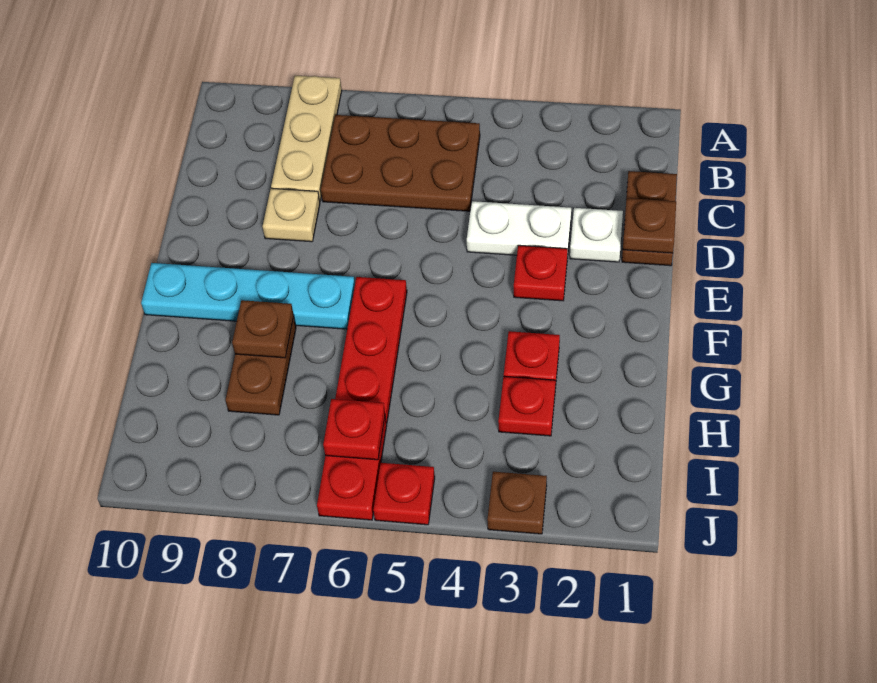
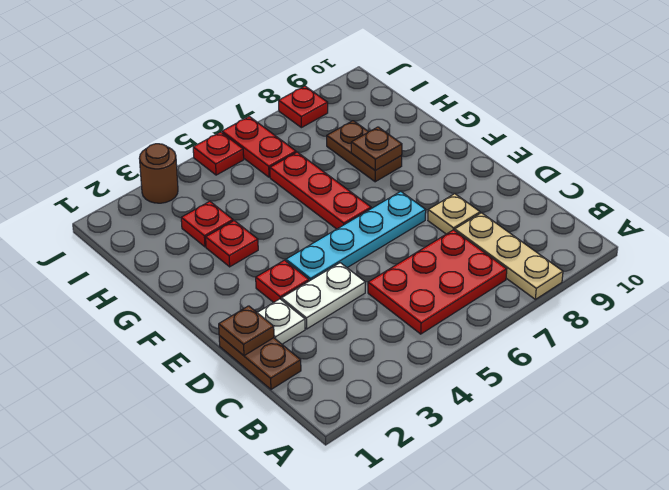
brown 2x3 plate [321,115,480,211] -> red 2x3 plate [368,230,507,334]
cyan 1x4 plate [141,263,355,329] -> cyan 1x4 plate moved to [286,191,426,281]
red 1x1 plate [323,399,385,460] -> red 1x1 plate moved to [279,86,328,128]
brown 1x1 plate [487,472,547,534] -> brown 1x1 round brick [139,144,178,203]

